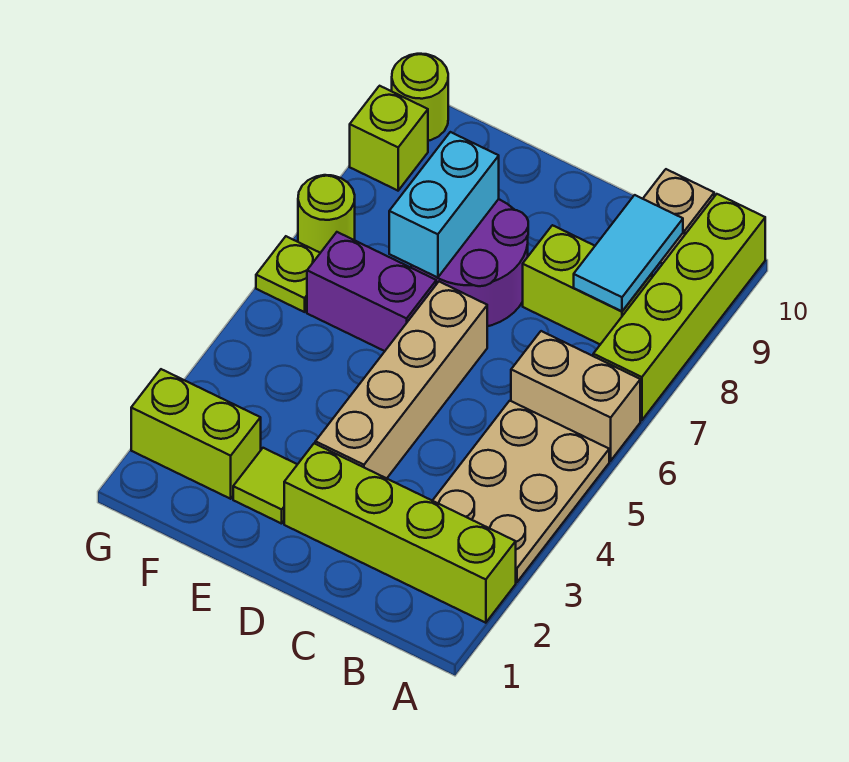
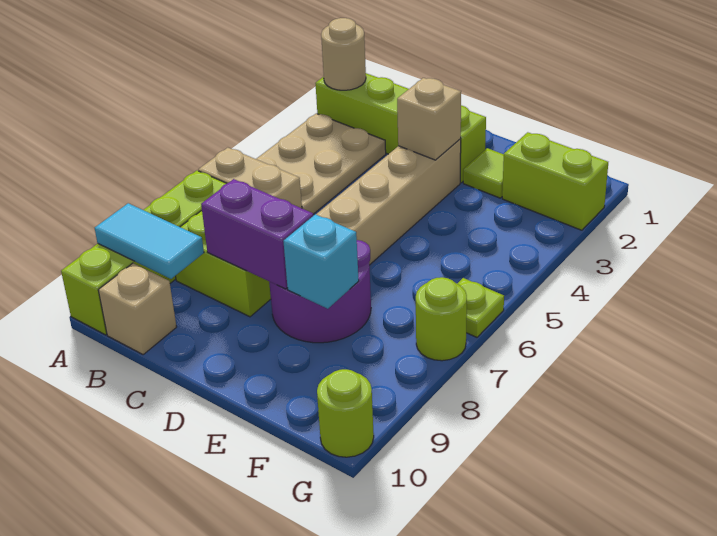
none -> tan 1x1 round brick [321,18,366,90]
cyan 1x2 tile [574,195,683,311] -> cyan 1x2 tile turned to [95,203,204,279]
none -> tan 1x1 brick [397,78,461,160]
purple 1x2 brick [307,232,436,351] -> purple 1x2 brick moved to [201,179,313,289]
cyan 1x2 brick [389,132,499,278] -> cyan 1x1 brick [283,214,359,309]
lime 1x1 brick [350,86,428,191] -> none

